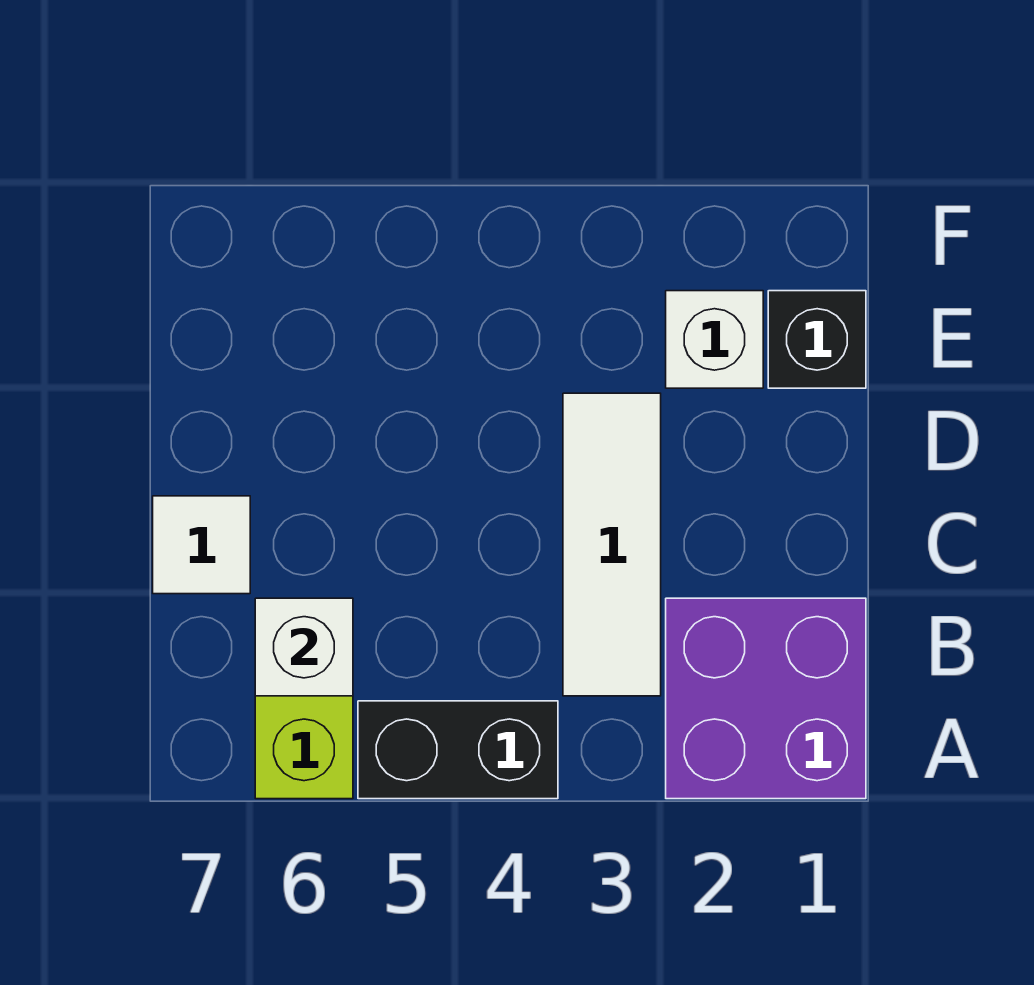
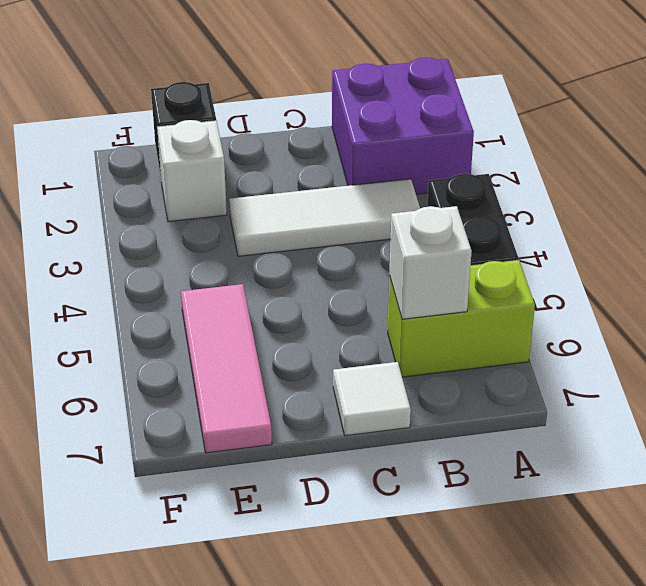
none -> pink 1x3 tile [181,284,272,453]

